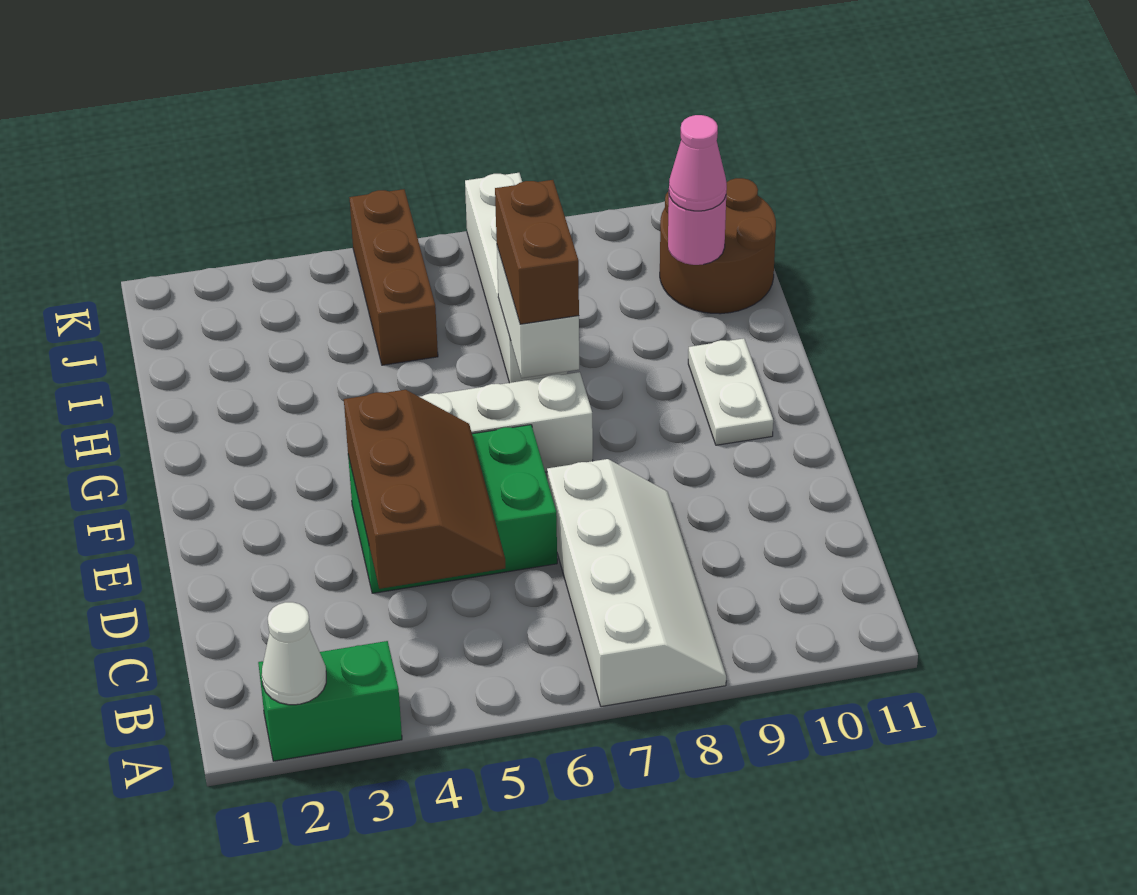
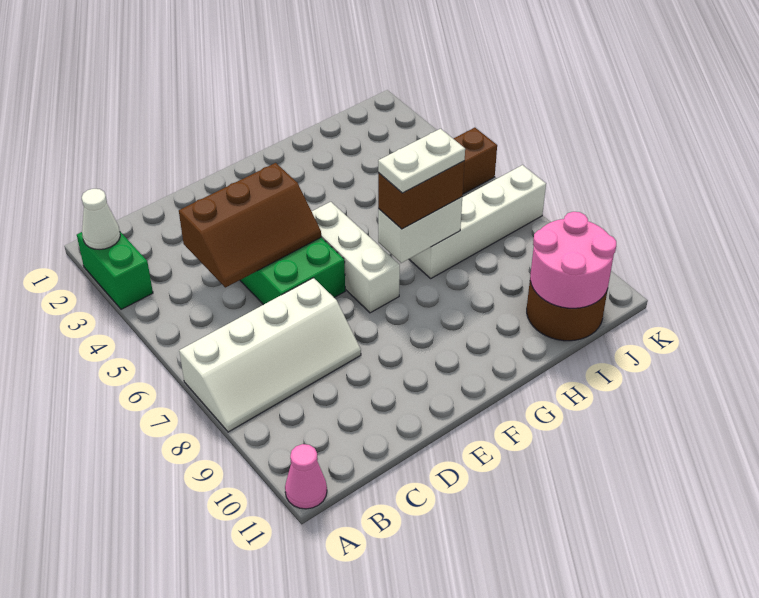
white 1x2 plate [688,338,773,445] -> white 1x2 plate moved to [378,129,465,193]
pink 1x1 round brick [668,196,726,265] -> pink 2x2 round brick [530,212,616,308]
pink 1x1 cone [669,115,727,211] -> pink 1x1 cone moved to [285,444,327,509]

